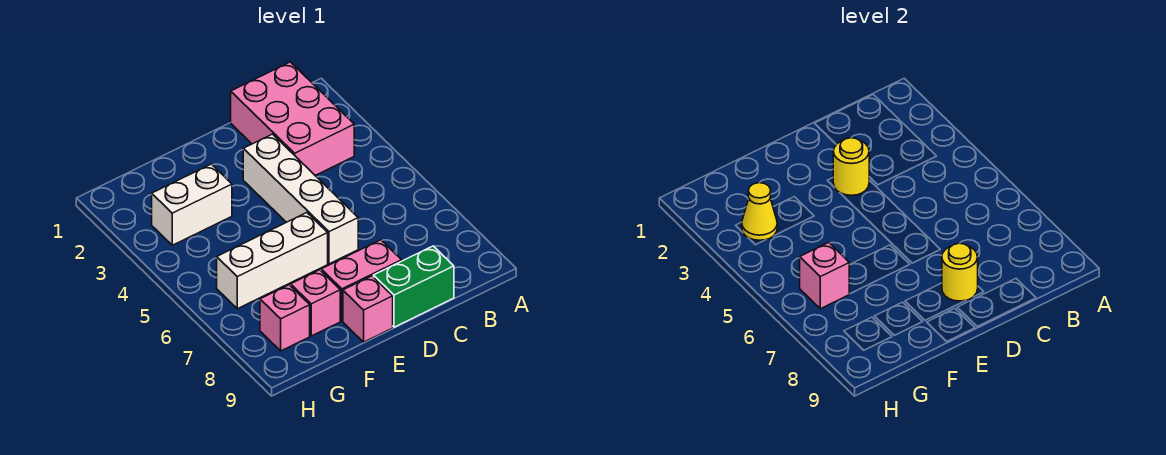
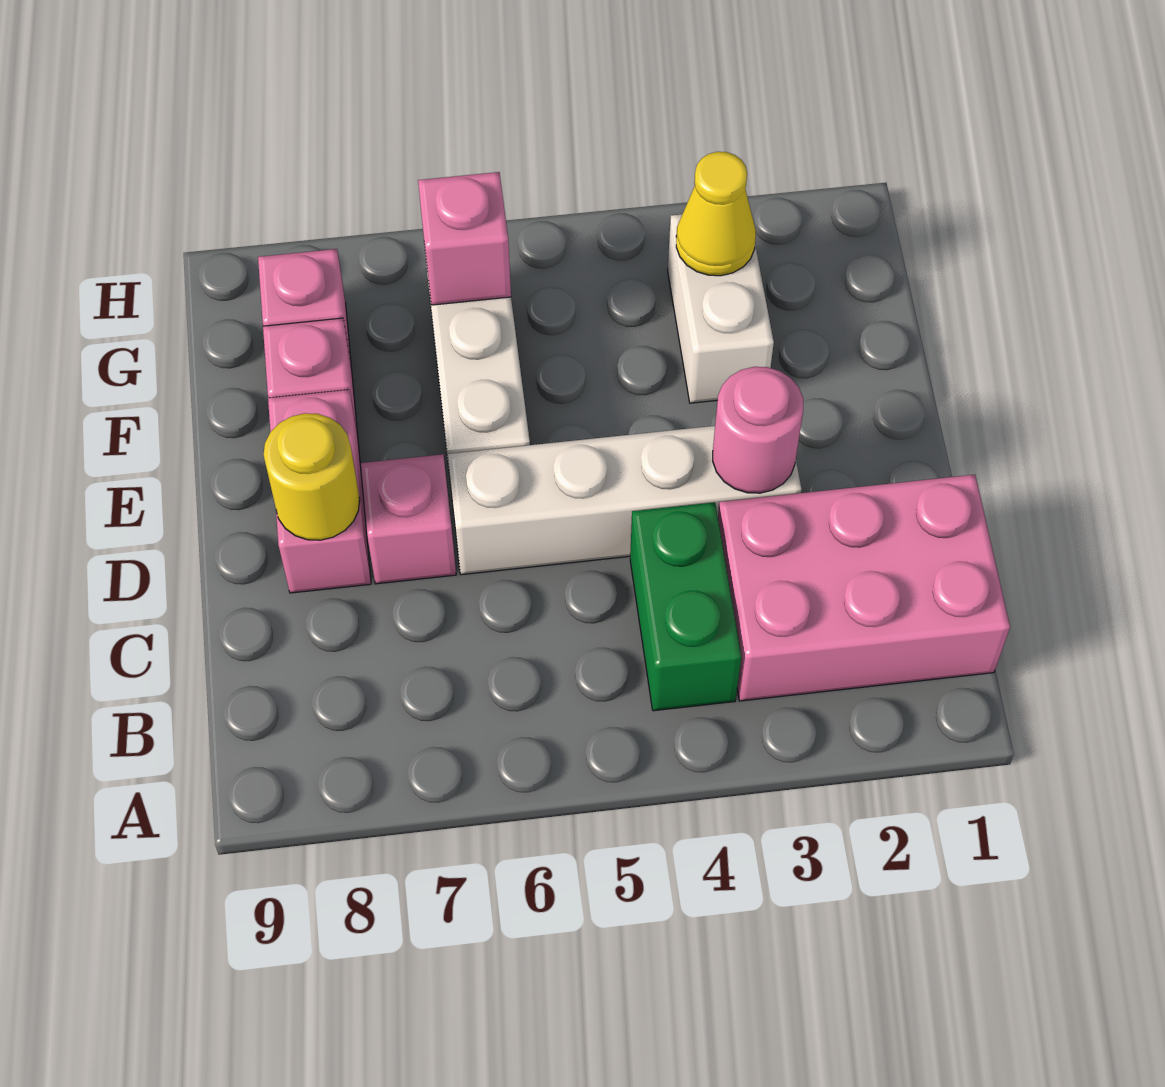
green 1x2 brick [374,246,454,327] -> green 1x2 brick moved to [630,502,741,711]
yellow 1x1 round brick [833,138,869,195] -> pink 1x1 round brick [713,367,803,493]
pink 1x1 brick [343,276,393,342] -> pink 1x1 brick moved to [361,454,456,584]

